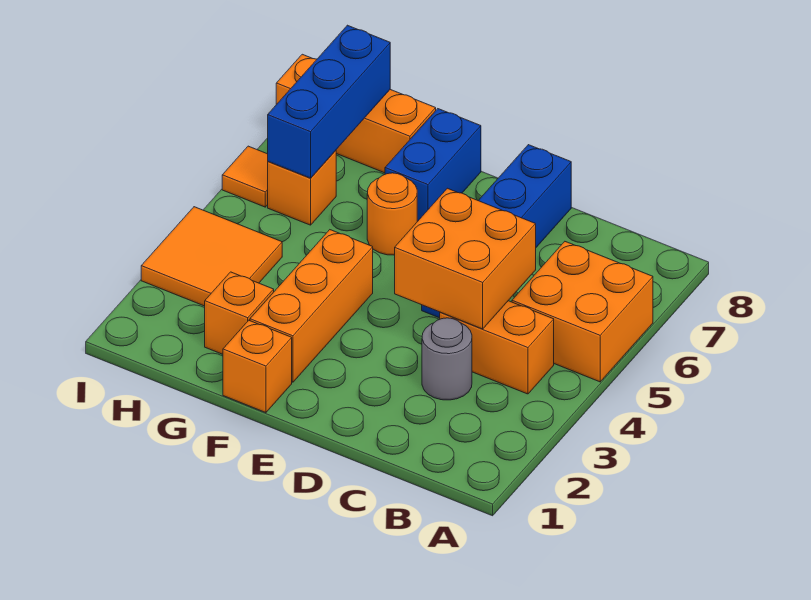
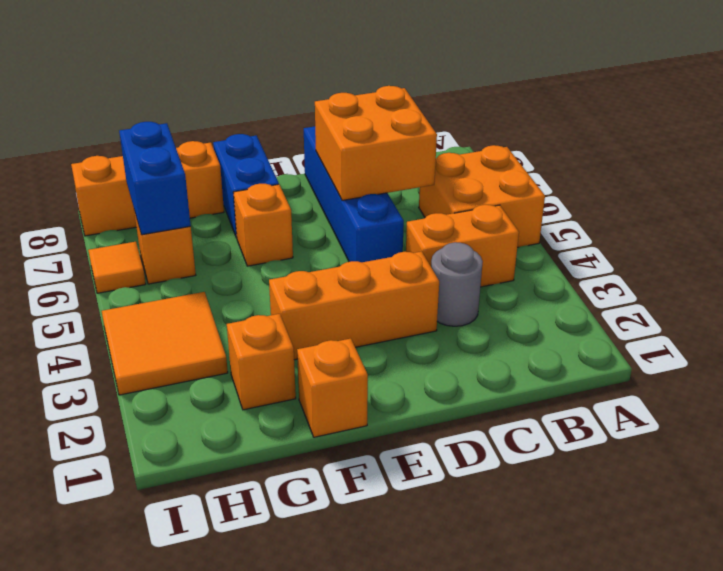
orange 2x2 brick [395,188,536,329] -> orange 2x2 brick moved to [315,86,437,200]
orange 1x3 brick [250,230,373,382] -> orange 1x3 brick turned to [269,251,439,360]
orange 1x1 round brick [367,173,417,255] -> orange 1x1 brick [233,184,293,266]
blue 1x3 brick [268,25,390,178] -> blue 1x2 brick [119,122,191,235]

